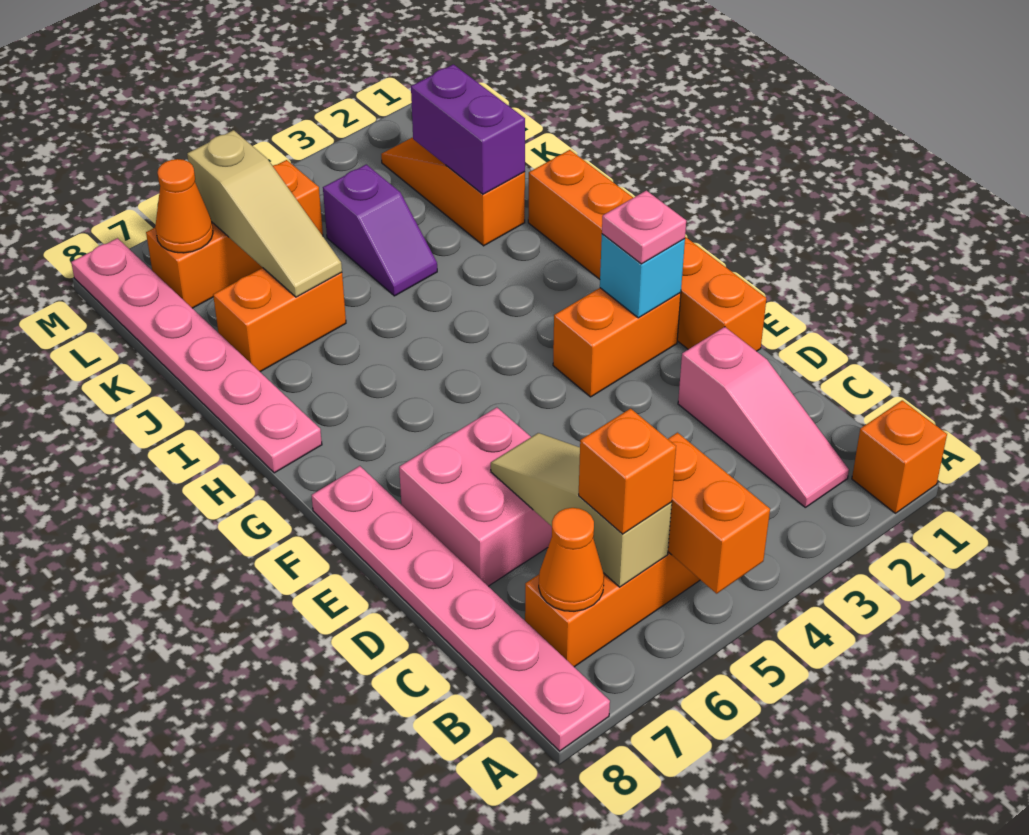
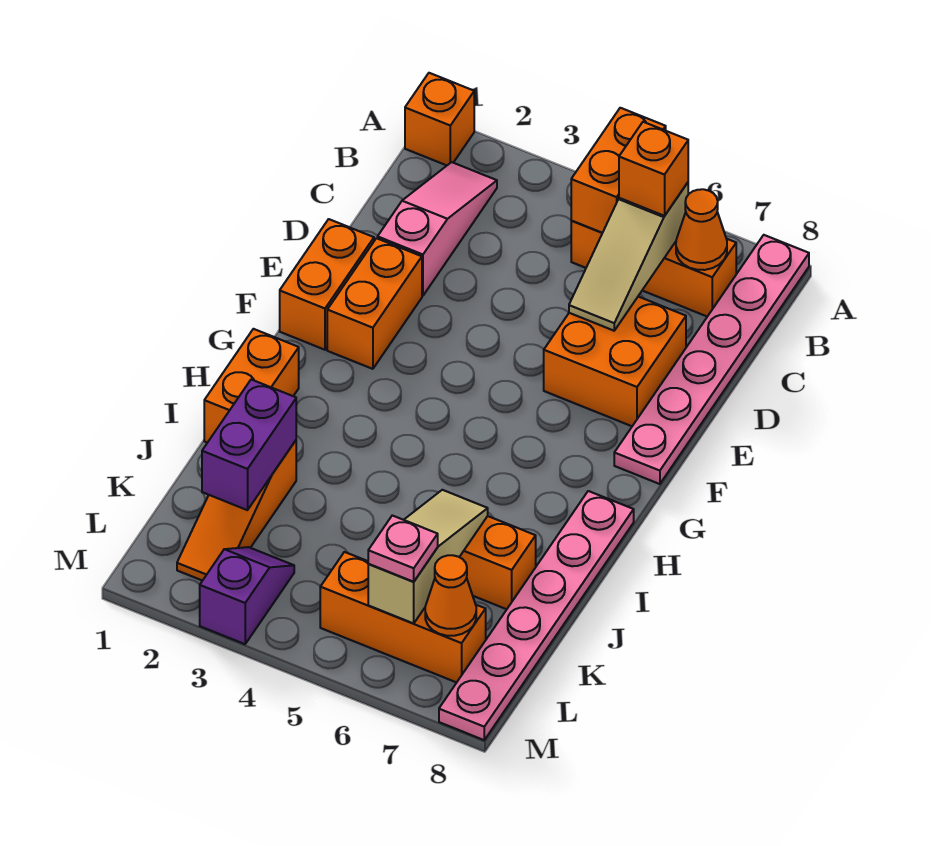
pink 2x2 brick [399,407,552,586] -> orange 2x2 brick [544,297,686,426]
orange 1x2 brick [553,288,681,397] -> orange 1x2 brick turned to [327,238,422,369]
cyan 1x1 brick [600,234,685,318] -> none
pink 1x1 plate [602,191,686,264] -> pink 1x1 plate moved to [368,515,438,582]
purple 1x2 slope [323,164,437,296] -> purple 1x2 slope moved to [200,547,294,644]

